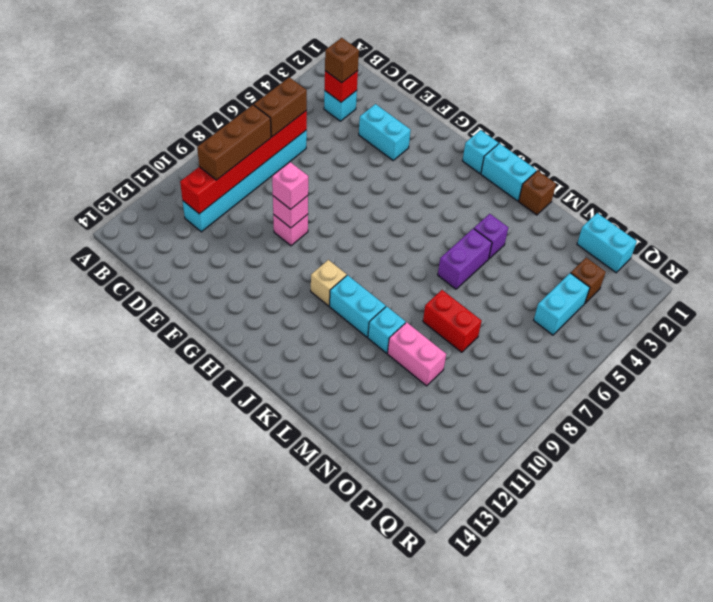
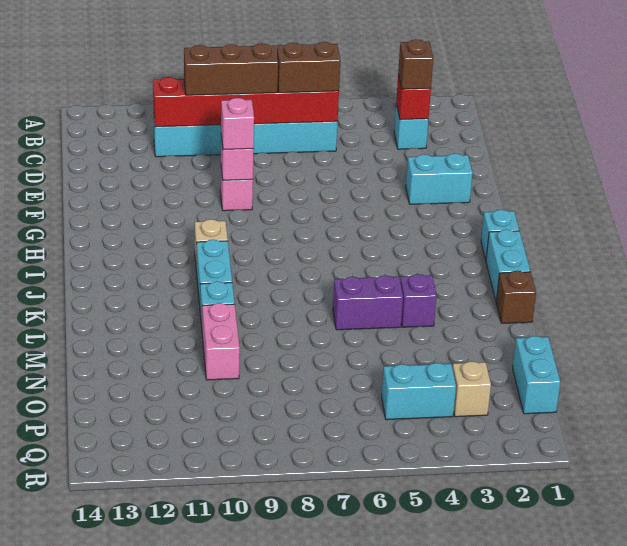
cyan 1x2 brick [359,104,411,160] -> cyan 1x2 brick turned to [406,153,473,204]
red 1x2 brick [423,290,482,352] -> none
brown 1x1 brick [571,258,606,303] -> tan 1x1 brick [453,361,491,417]

